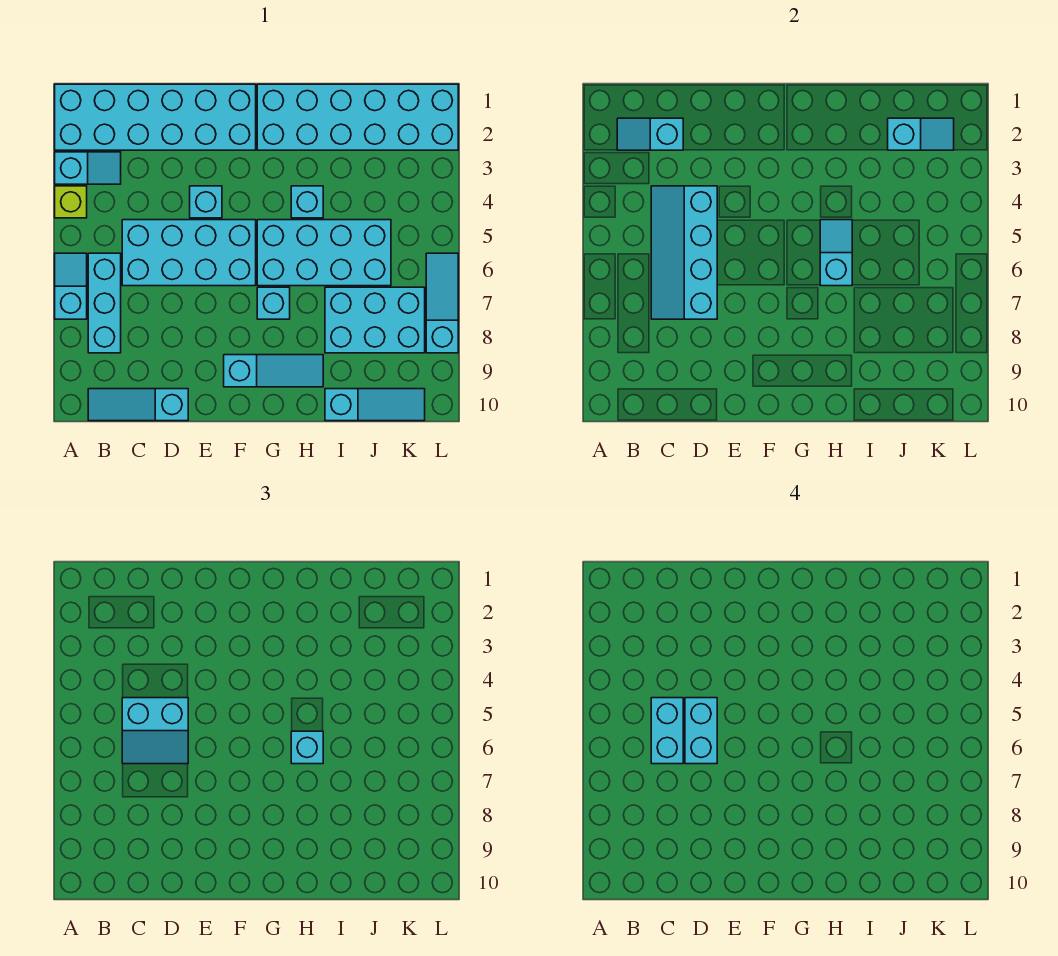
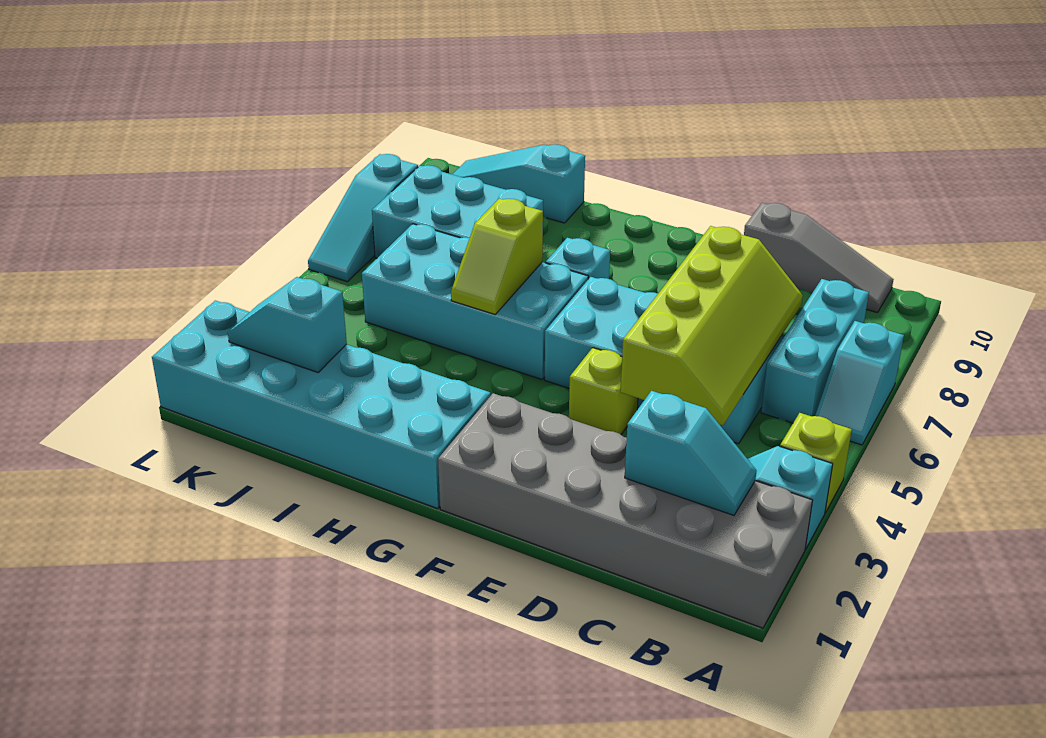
cyan 2x6 brick [55,84,256,150] -> grey 2x6 brick [438,393,812,628]
cyan 1x3 slope [88,389,188,421] -> grey 1x3 slope [744,203,894,313]
cyan 2x4 slope [651,186,717,319] -> lime 2x4 slope [620,226,803,425]
cyan 2x2 slope [122,698,188,764] -> none
cyan 1x2 brick [651,698,683,764] -> none
cyan 1x2 brick [685,698,717,764] -> none
cyan 1x1 brick [190,186,222,218] -> lime 1x1 brick [569,348,638,434]
cyan 1x3 slope [224,355,323,387] -> none
cyan 1x1 brick [291,186,323,218] -> none
cyan 1x2 slope [820,220,852,286] -> lime 1x2 slope [451,199,543,314]
cyan 1x1 brick [291,731,323,764] -> none

